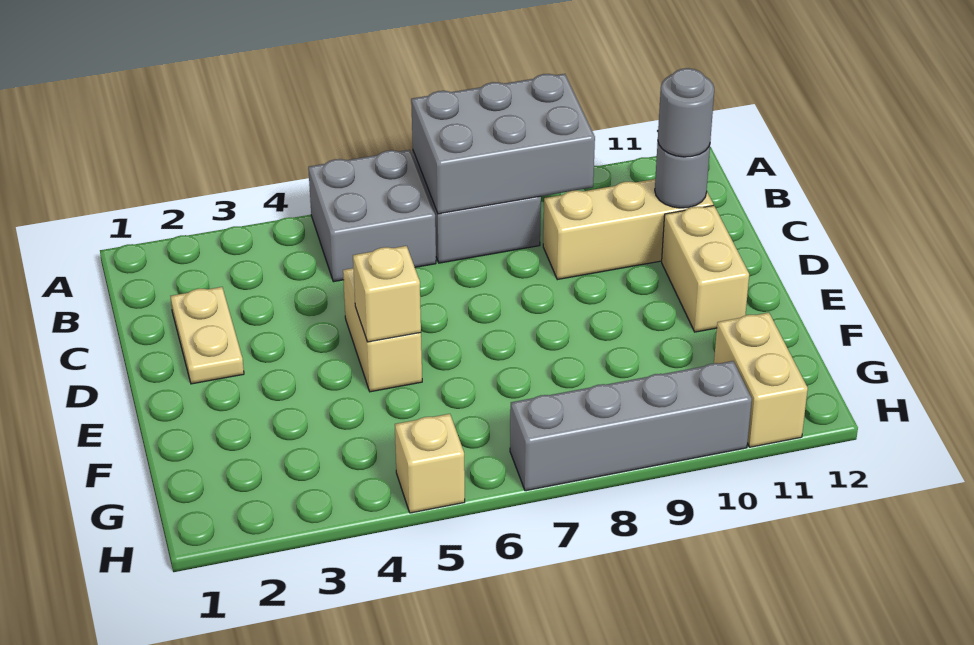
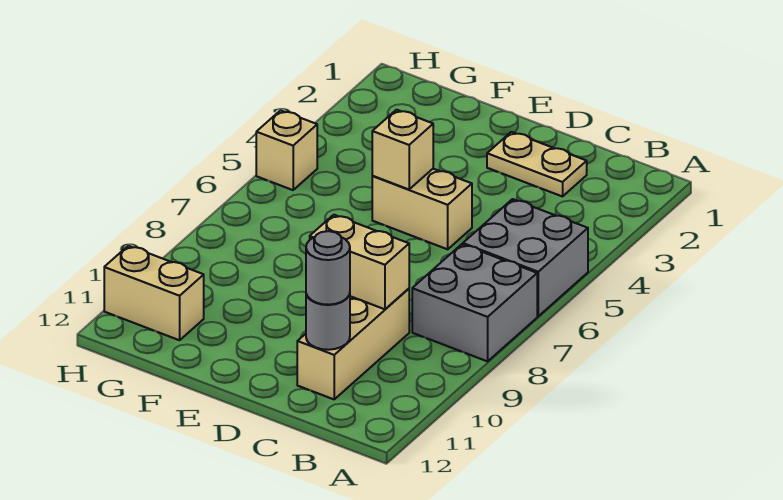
grey 2x3 brick [411,74,595,214] -> none
tan 1x2 brick [662,205,749,332] -> tan 1x2 brick moved to [310,215,409,309]
grey 1x4 brick [510,361,752,491] -> none

